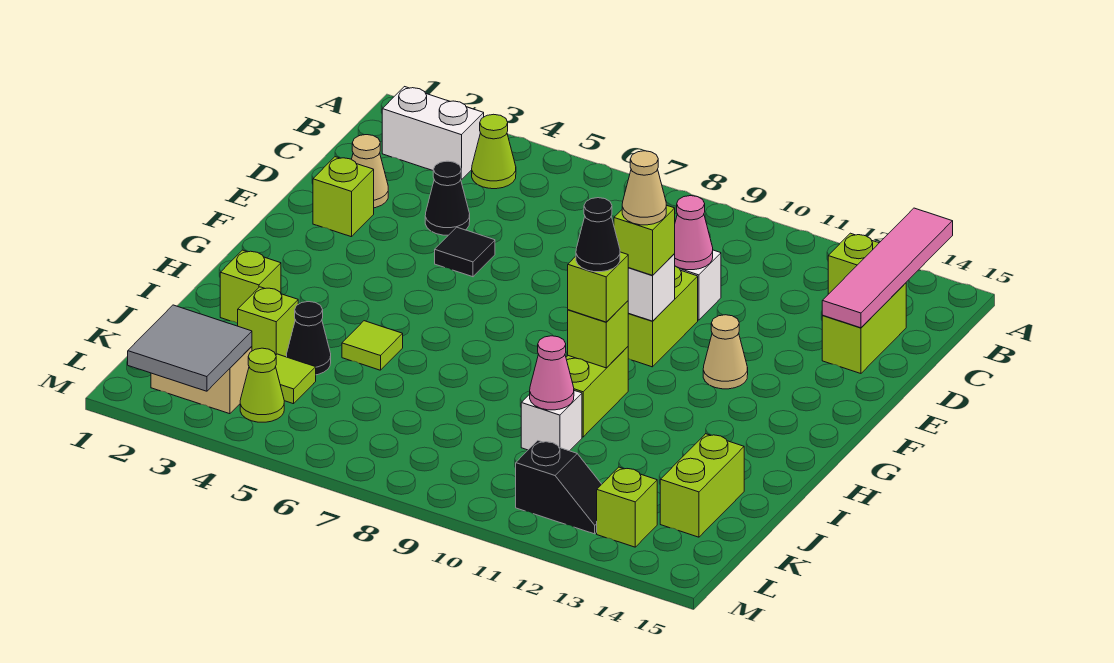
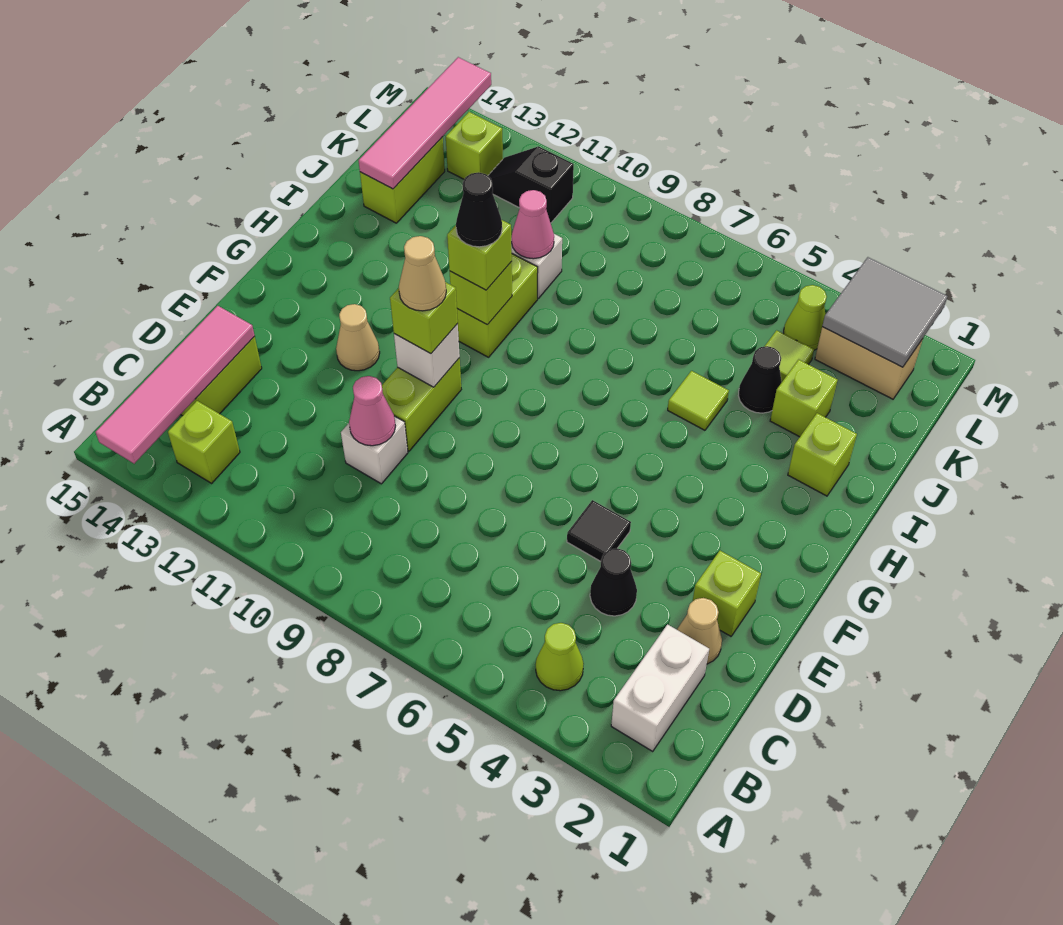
white 1x2 brick [382,87,484,180] -> white 1x2 brick turned to [611,624,709,751]
none -> pink 1x4 tile [359,57,491,189]

